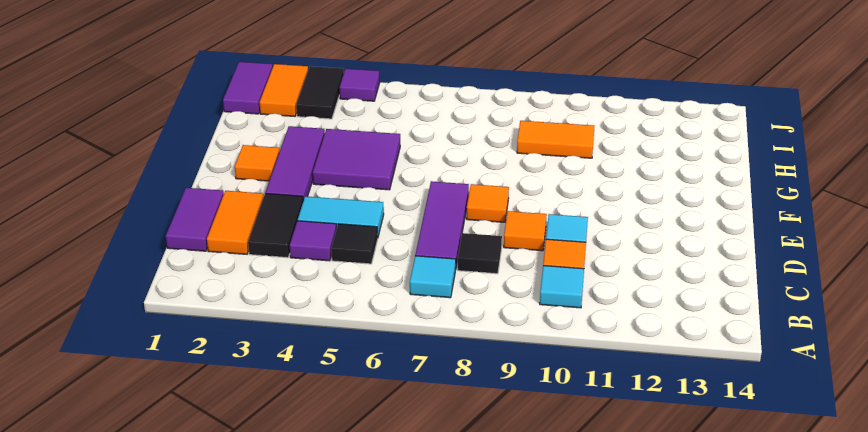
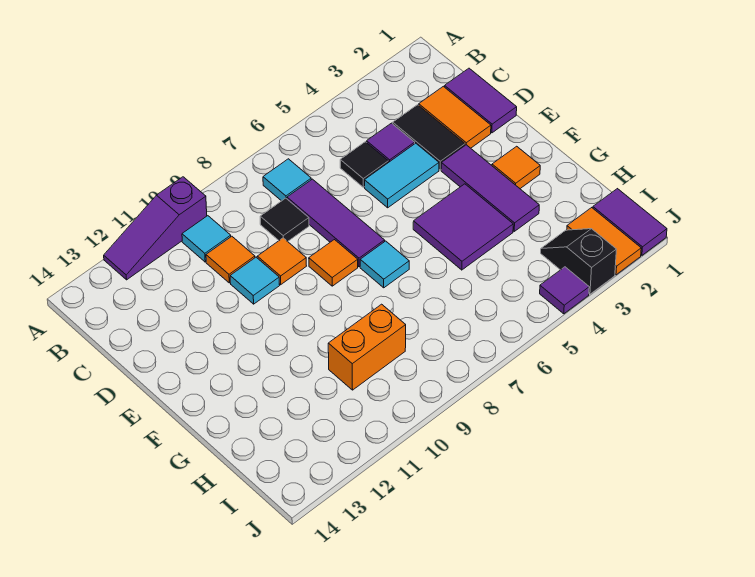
none -> purple 1x3 slope [104,177,207,280]
none -> cyan 1x1 tile [360,241,409,288]
orange 1x2 tile [517,121,595,158] -> orange 1x2 brick [328,304,406,390]
black 1x2 tile [296,66,344,119] -> black 1x2 slope [541,229,616,294]

